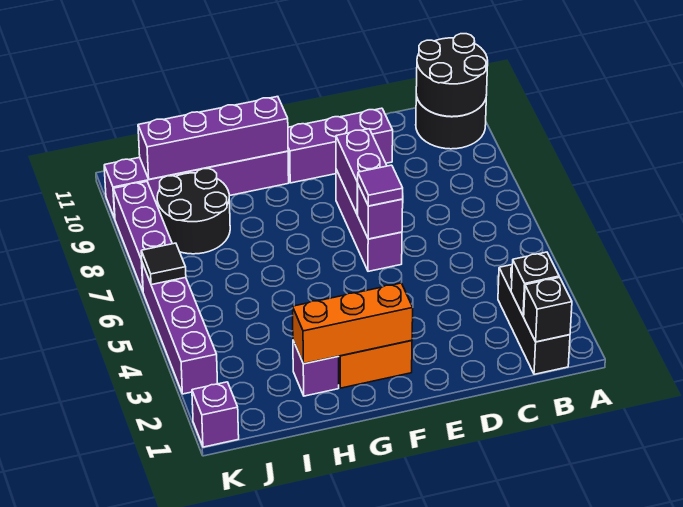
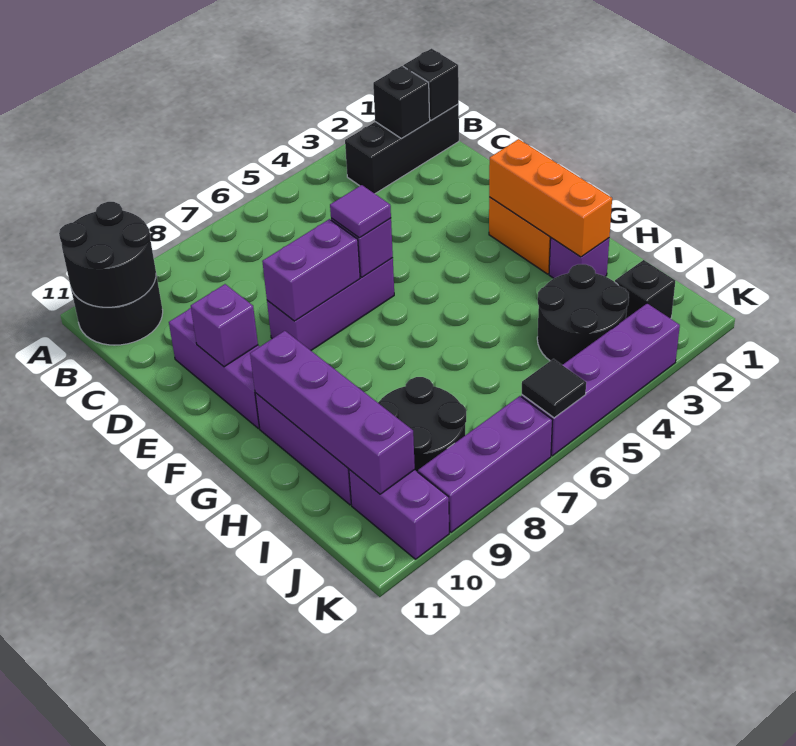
none -> black 2x2 round brick [537,264,629,365]
none -> black 1x1 brick [615,260,675,319]
purple 1x1 brick [192,382,239,447] -> purple 1x1 brick moved to [191,284,258,367]

